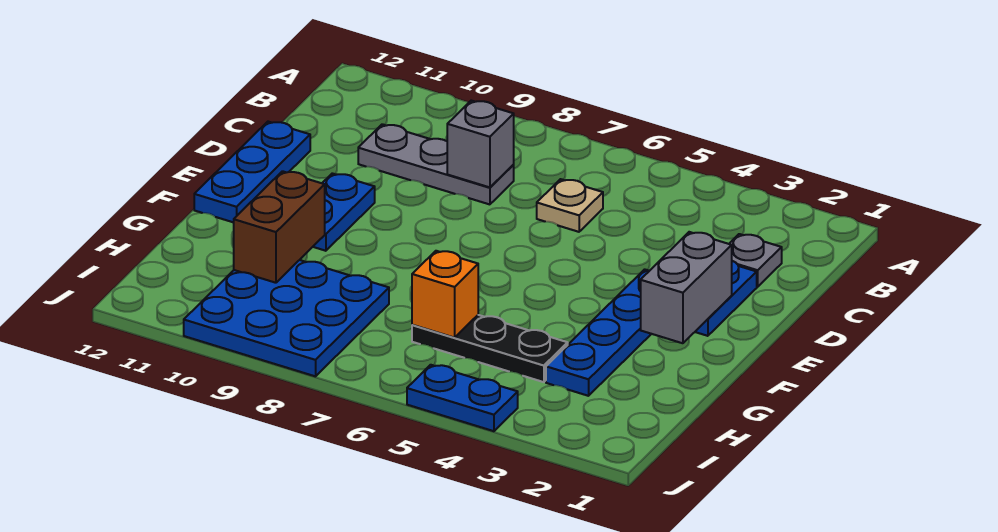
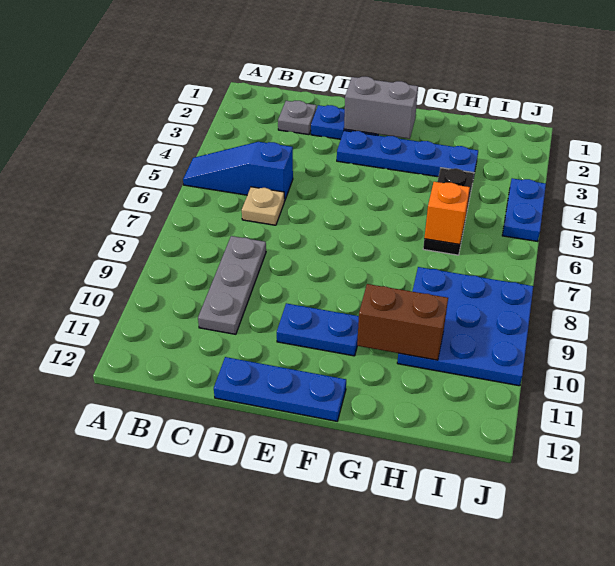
none -> blue 1x3 slope [183,142,293,201]
grey 1x1 brick [447,101,514,187] -> none

